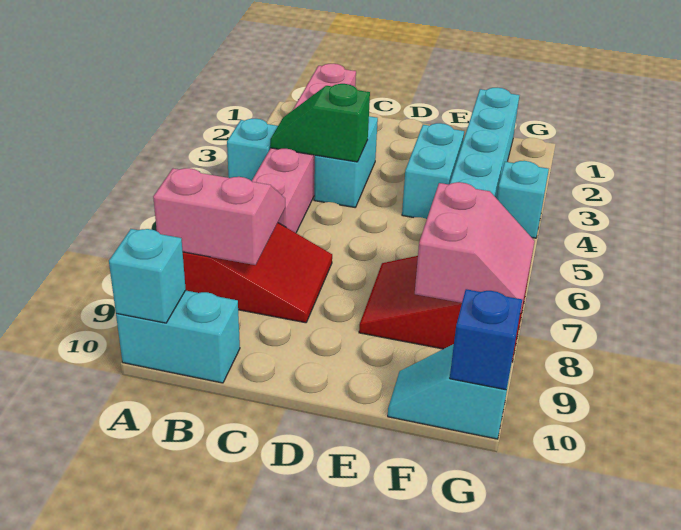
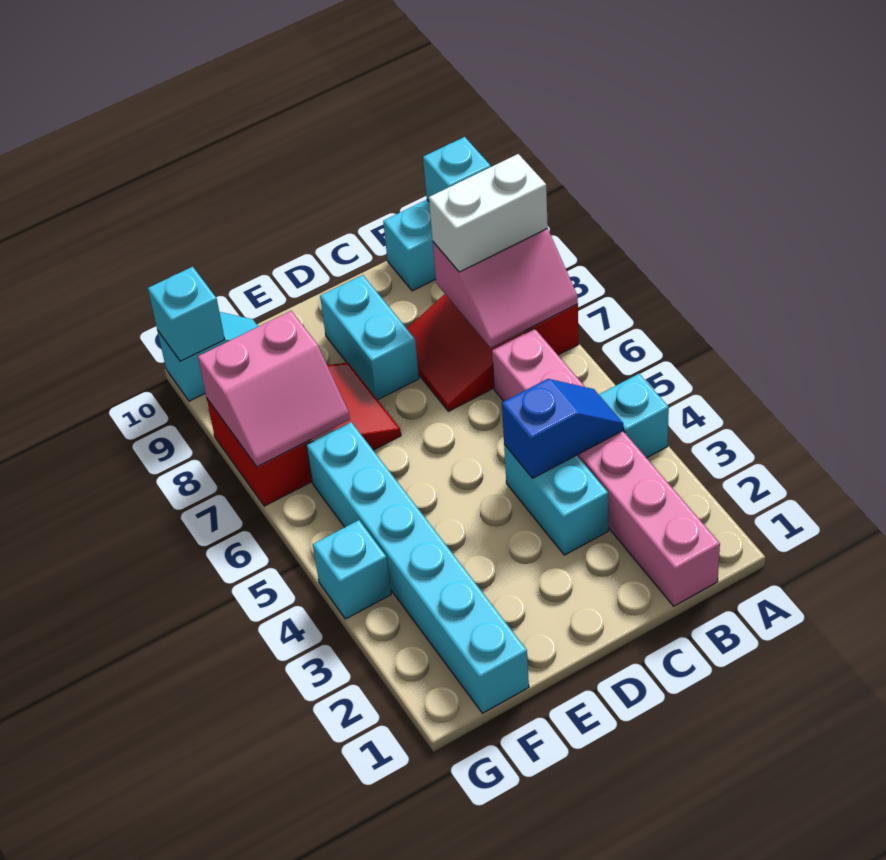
none -> white 1x2 brick [429,154,548,272]
green 1x2 slope [270,84,370,162] -> blue 1x2 slope [502,379,623,478]
cyan 1x2 brick [402,123,464,219] -> cyan 1x2 brick moved to [320,275,419,400]
pink 2x2 slope [415,182,535,314] -> pink 2x2 slope turned to [198,311,350,467]
blue 1x1 brick [450,289,522,390] -> cyan 1x1 brick [148,267,225,361]

